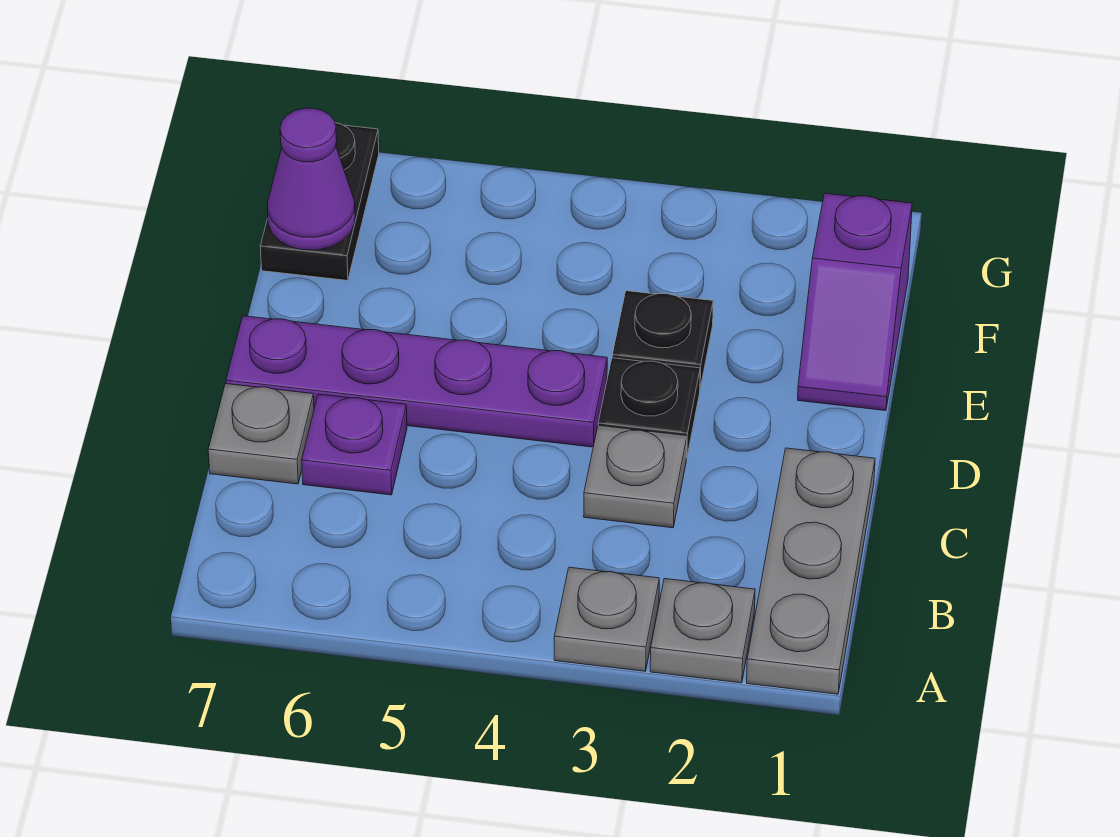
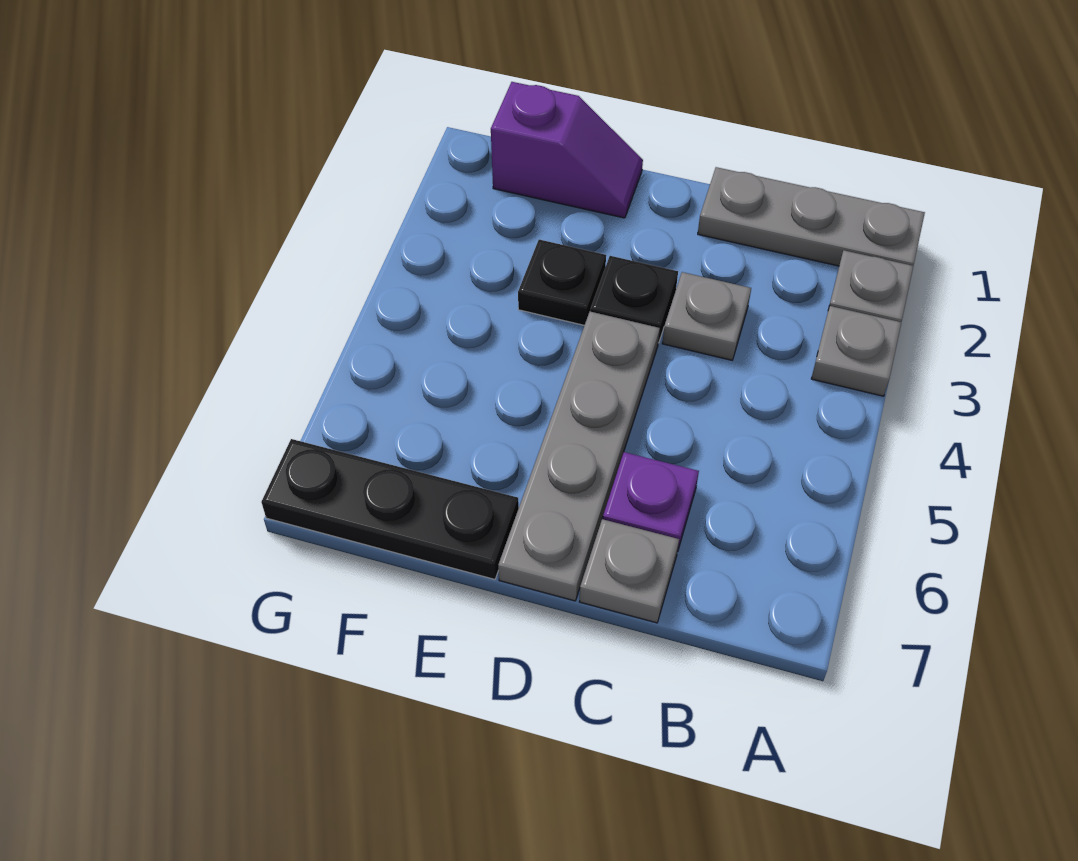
purple 1x4 plate [226,316,607,447] -> grey 1x4 plate [498,312,660,601]
black 1x2 plate [260,123,379,281] -> black 1x3 plate [261,439,519,579]
purple 1x1 cone [268,108,355,250] -> none

